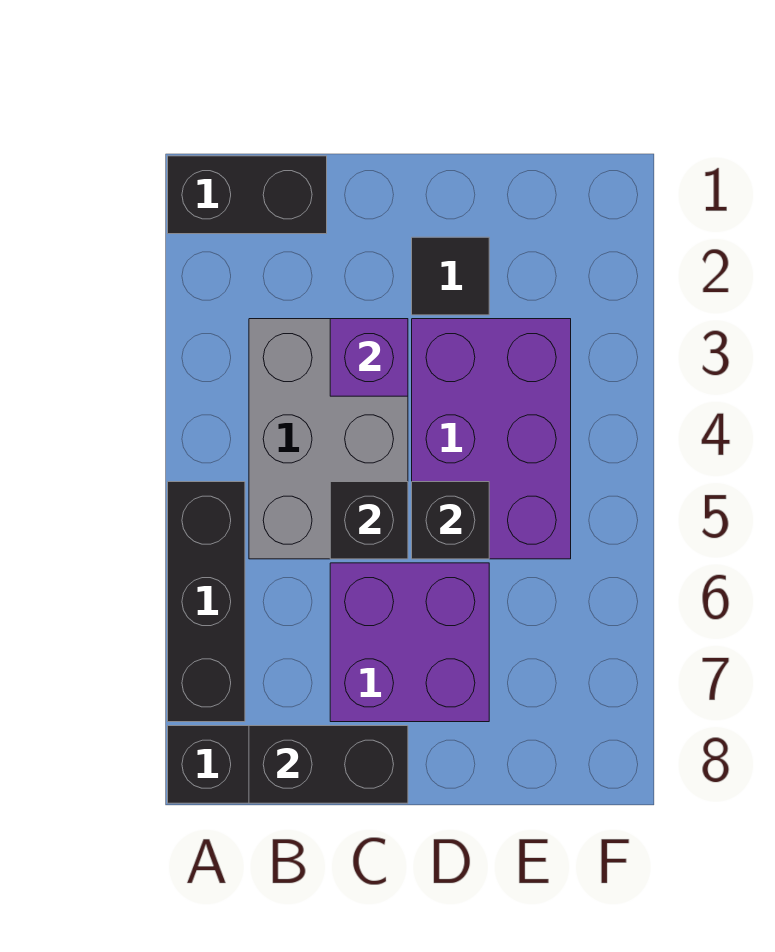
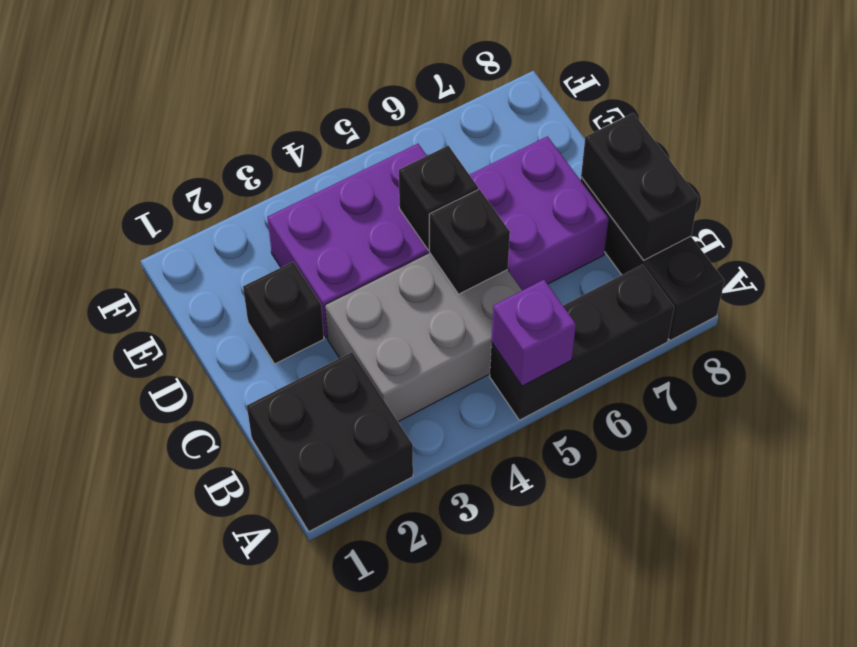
black 1x2 brick [168,156,327,234] -> black 2x2 brick [247,352,413,531]
purple 1x1 brick [330,319,408,396] -> purple 1x1 brick moved to [491,280,576,386]
black 1x1 tile [412,237,489,315] -> black 1x1 brick [243,262,324,364]

